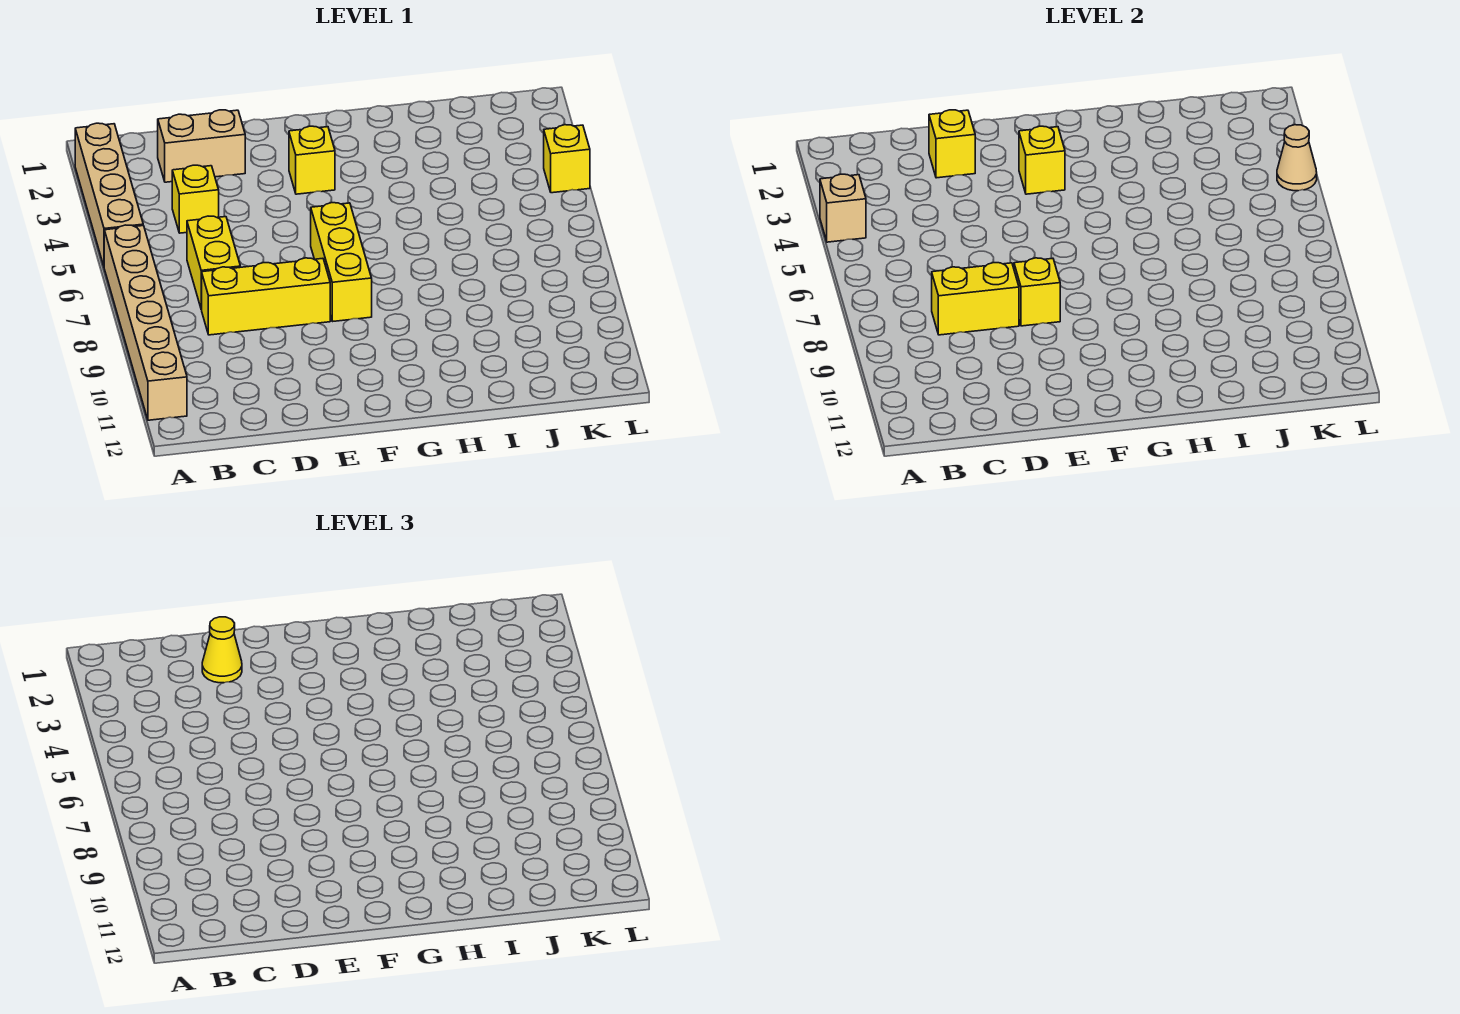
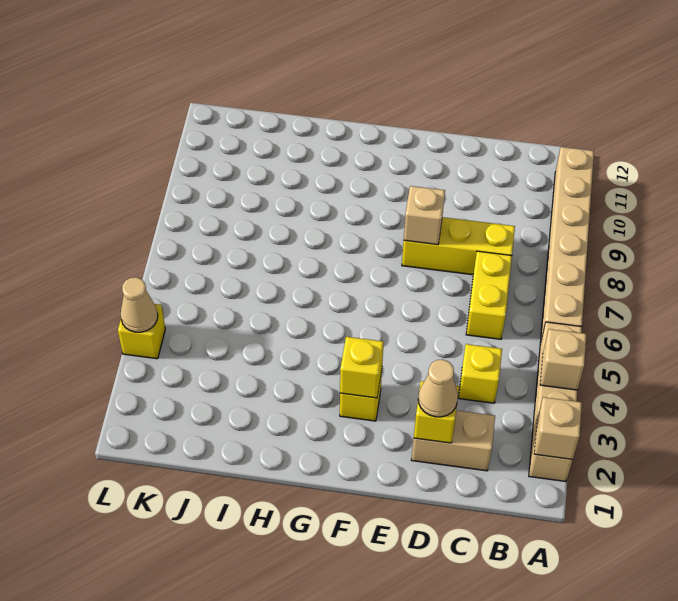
none -> tan 1x1 brick [534,397,582,460]
yellow 1x2 brick [932,263,1019,335] -> none
yellow 1x1 cone [202,617,242,683] -> tan 1x1 cone [418,360,458,417]
yellow 1x1 brick [1014,258,1060,326] -> tan 1x1 brick [404,186,445,245]
yellow 1x3 brick [311,203,372,322] -> none

